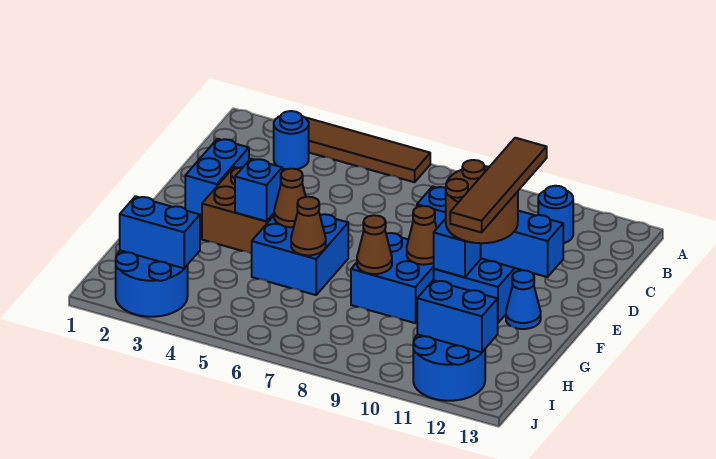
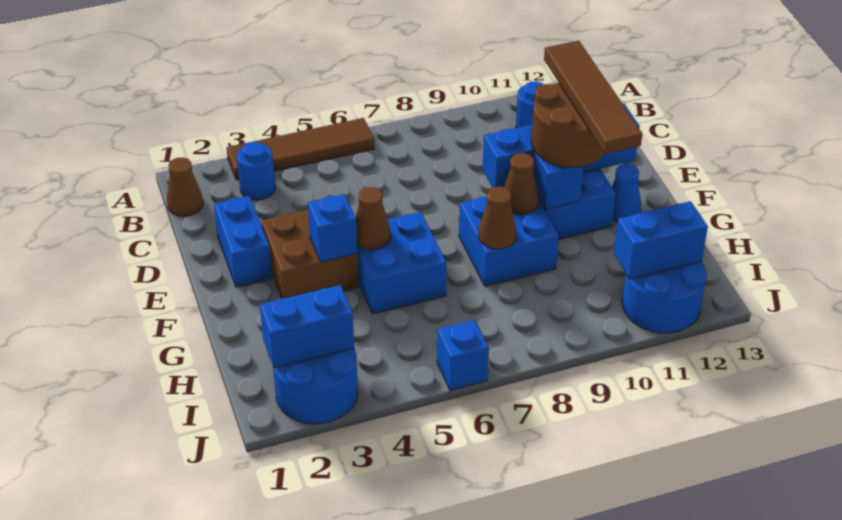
brown 1x1 cone [291,197,326,255] -> brown 1x1 cone moved to [167,158,203,216]
none -> blue 1x1 brick [437,320,489,391]

